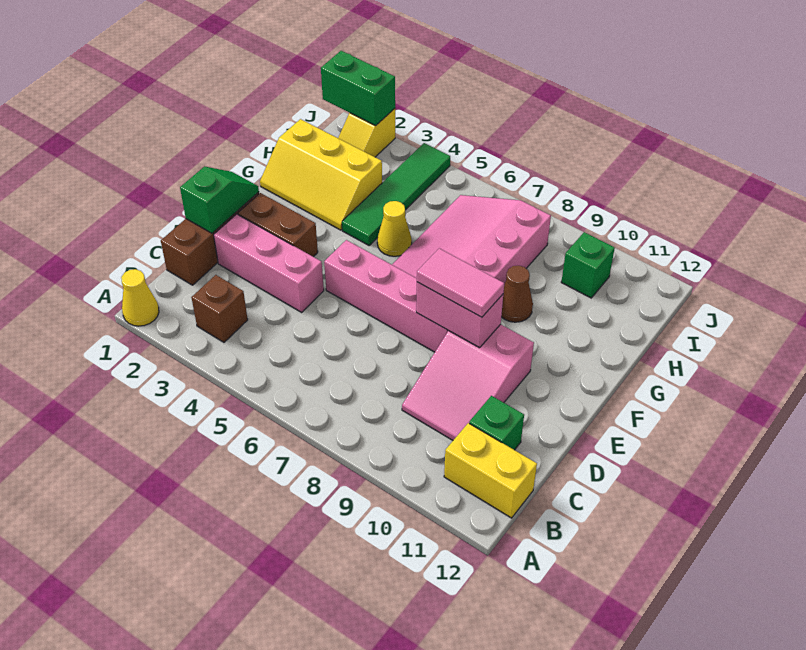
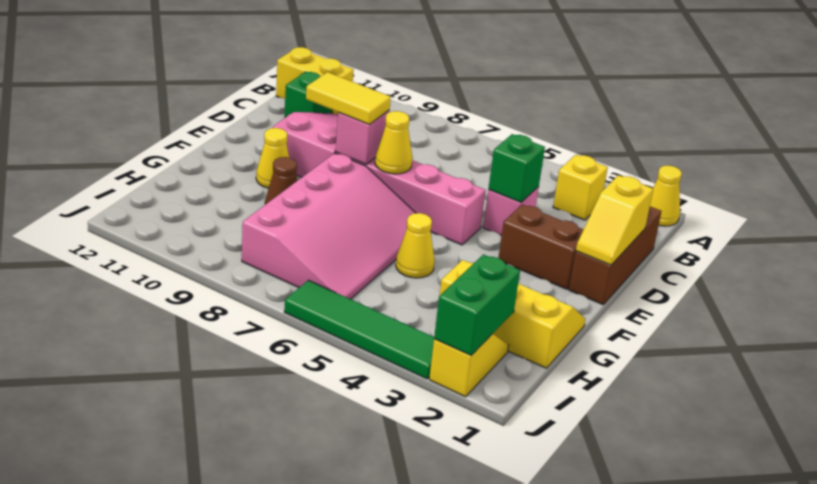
brown 1x1 brick [191,275,248,342] -> yellow 1x1 brick [553,155,608,220]
green 1x2 slope [180,166,259,233] -> yellow 1x2 slope [576,175,653,265]
pink 1x3 brick [214,214,324,312] -> pink 1x1 brick [483,187,539,236]
none -> yellow 1x1 cone [375,111,412,174]
pink 1x2 brick [416,282,503,348] -> pink 1x1 brick [336,110,390,164]
pink 1x2 tile [417,248,504,317] -> yellow 1x2 tile [306,72,391,125]
none -> yellow 1x1 cone [256,128,289,188]
green 1x4 tile [342,143,450,245] -> green 1x4 tile turned to [284,280,434,379]
green 1x1 brick [561,232,615,298] -> green 1x1 brick moved to [488,134,545,202]
green 1x2 brick [321,51,395,126] -> green 1x2 brick turned to [434,255,520,355]

